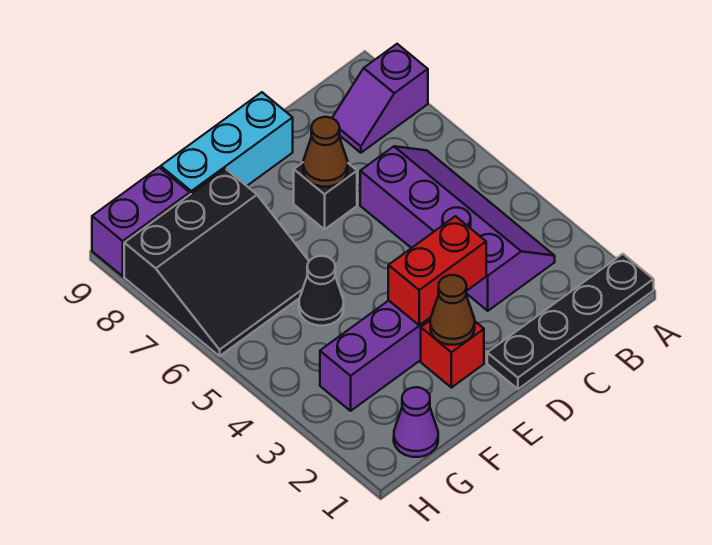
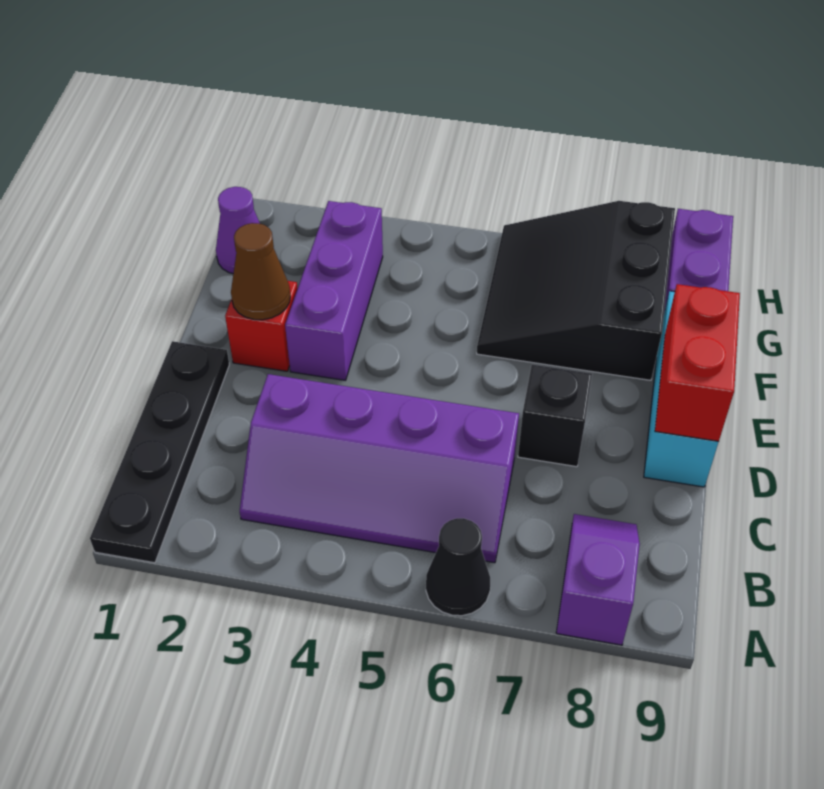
red 1x2 brick [388,216,486,325] -> red 1x2 brick moved to [655,284,740,441]
brown 1x1 cone [303,117,348,187] -> none
black 1x1 cone [299,256,344,326] -> black 1x1 cone moved to [426,518,490,616]

